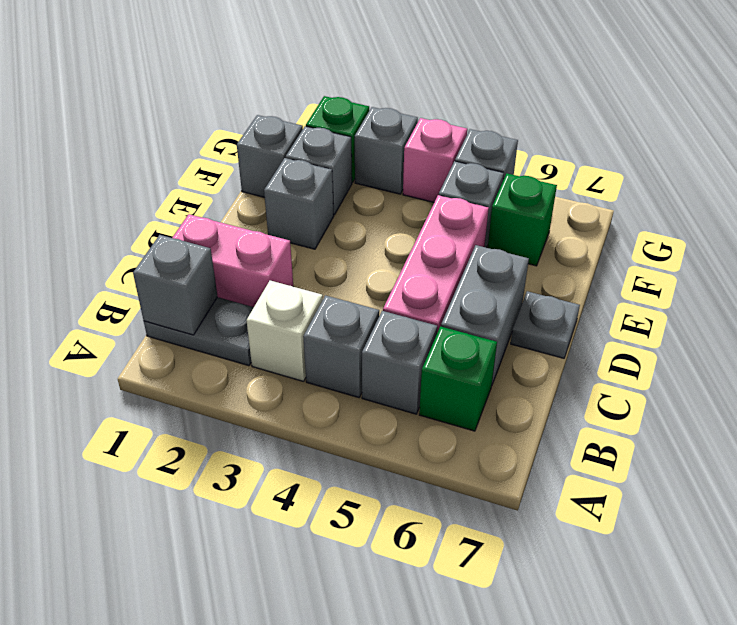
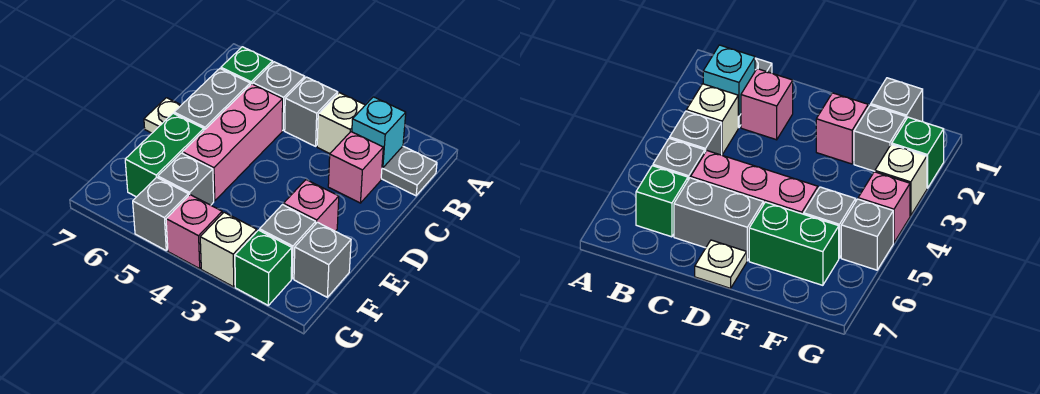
grey 1x1 brick [133,235,218,335] -> none
none -> cyan 1x1 brick [352,97,406,168]
pink 1x2 brick [172,214,293,307] -> pink 1x1 brick [328,132,383,203]
grey 1x1 plate [511,291,580,358] -> white 1x1 plate [144,98,181,133]
grey 1x1 brick [264,158,334,249] -> pink 1x1 brick [284,180,339,231]
green 1x1 brick [488,173,557,266] -> green 1x2 brick [125,113,204,197]
grey 1x1 brick [355,107,418,194] -> white 1x1 brick [200,212,257,287]

